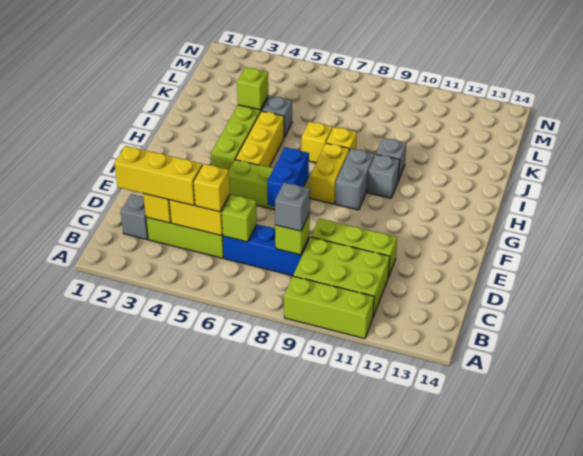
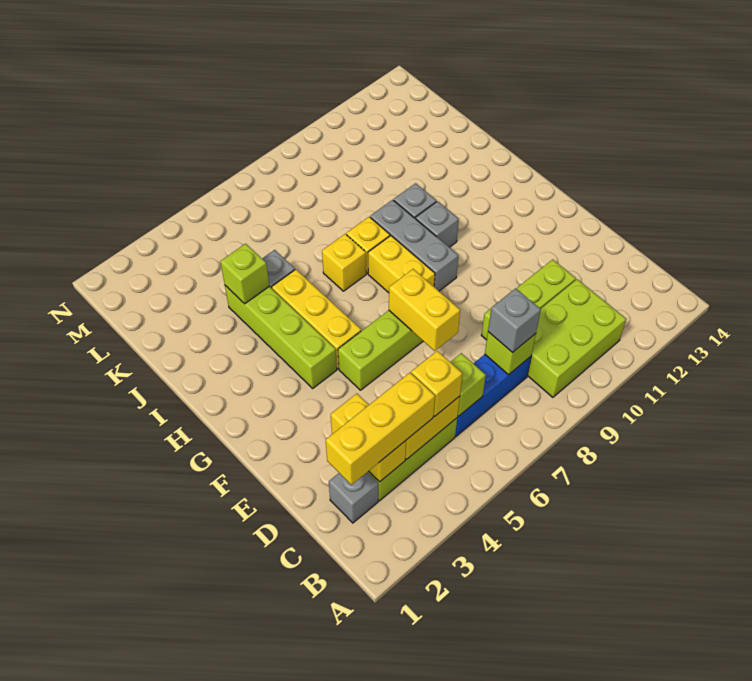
lime 1x3 brick [284,276,374,339] -> none
blue 1x2 brick [267,148,309,207] -> yellow 1x2 brick [389,269,460,351]
grey 1x2 brick [335,149,374,210] -> grey 1x3 brick [370,200,459,291]

